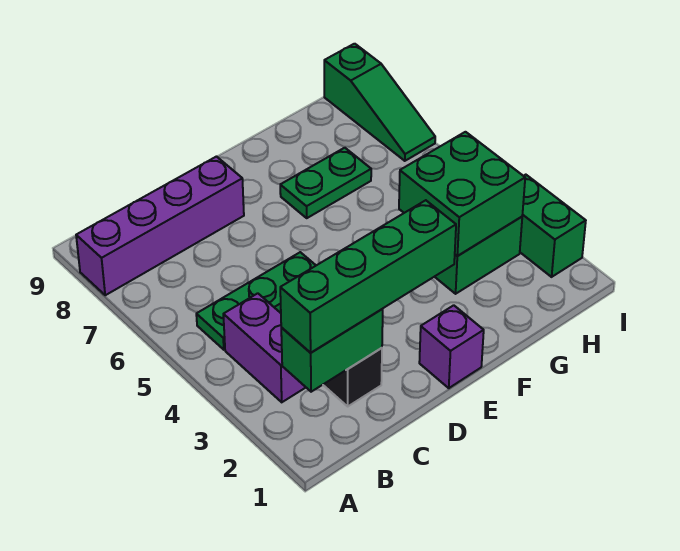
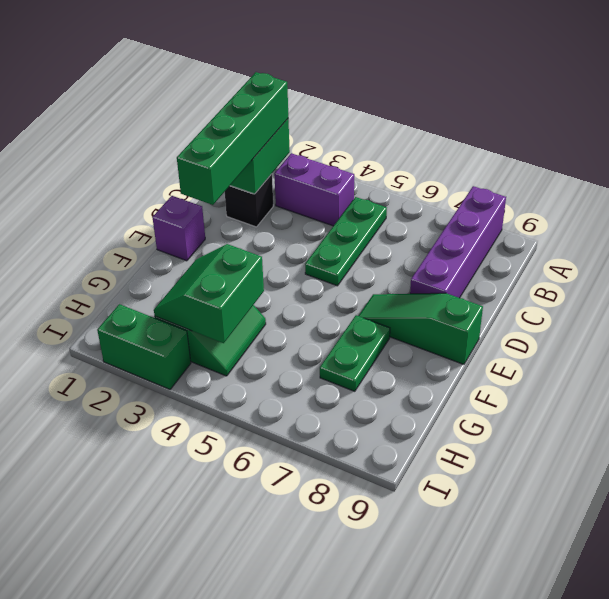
green 2x2 brick [399,132,525,256] -> green 2x2 slope [154,244,264,343]
green 1x3 slope [324,44,435,161] -> green 1x3 slope moved to [359,293,483,364]

